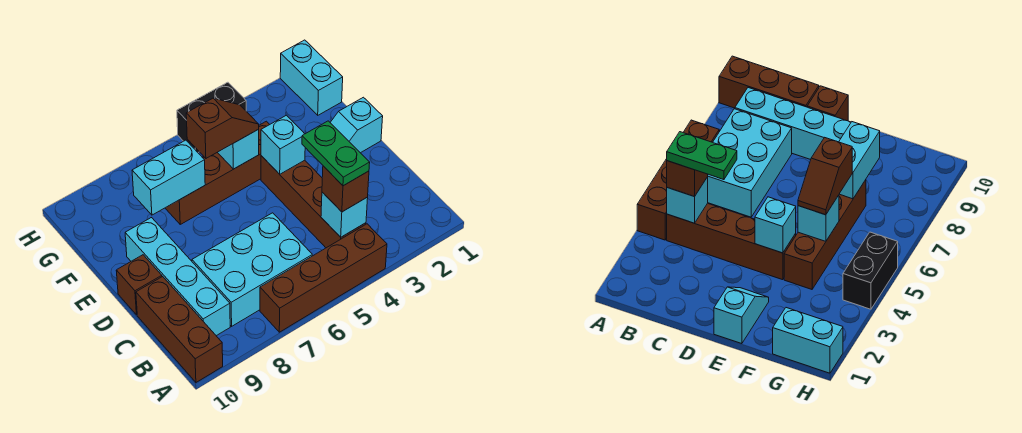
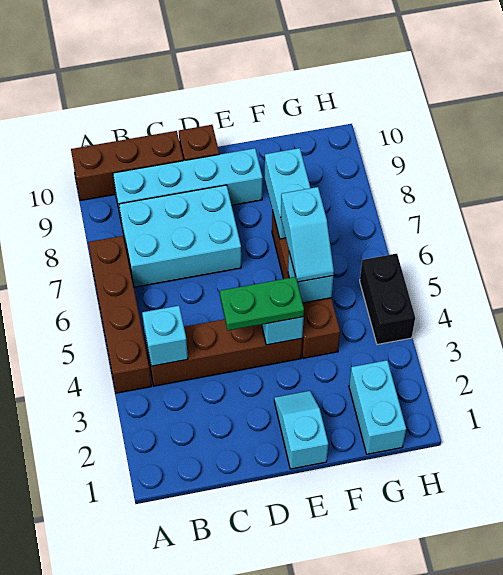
brown 1x1 brick [322,166,369,212] -> none
green 1x2 plate [302,121,370,186] -> green 1x2 plate moved to [220,277,304,331]
cyan 2x3 brick [192,213,312,326] -> cyan 2x3 brick turned to [119,185,241,287]
brown 1x2 slope [186,98,259,158] -> cyan 1x2 slope [281,187,334,282]
cyan 1x2 brick [280,40,343,115] -> cyan 1x2 brick turned to [349,360,406,454]

